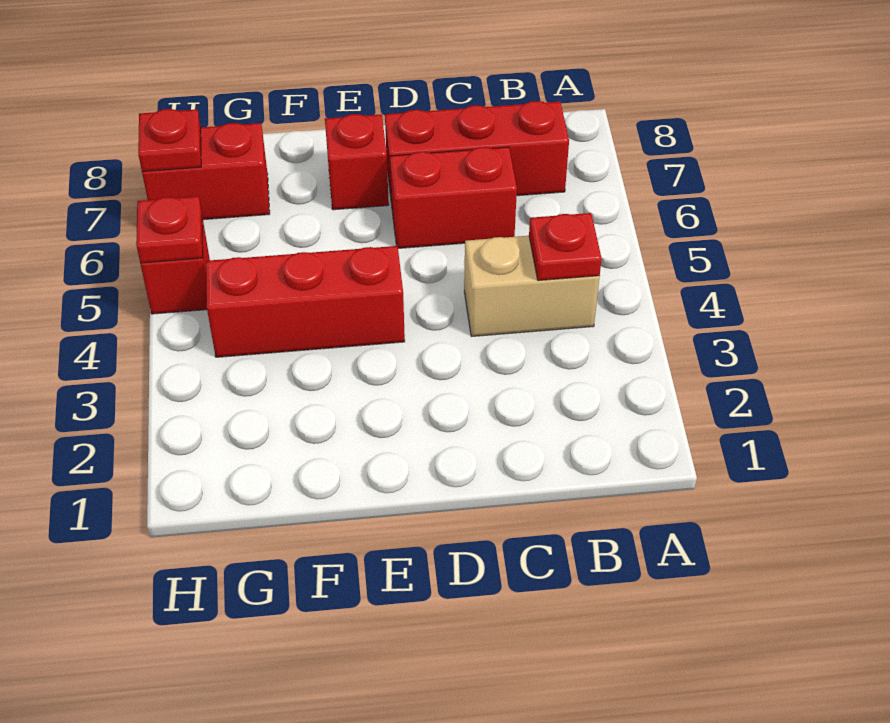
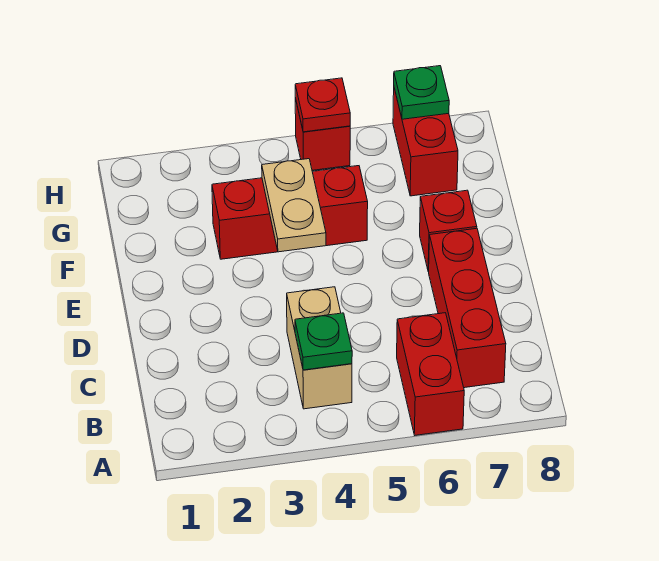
red 1x1 plate [529,213,602,281] -> green 1x1 plate [295,313,352,370]
red 1x2 brick [390,147,517,248] -> red 1x2 brick moved to [397,313,464,435]
red 1x3 brick [206,246,405,357] -> red 1x3 brick turned to [212,166,368,259]
none -> tan 1x2 plate [262,159,326,252]
red 1x1 plate [138,109,201,172] -> green 1x1 plate [394,66,449,119]

